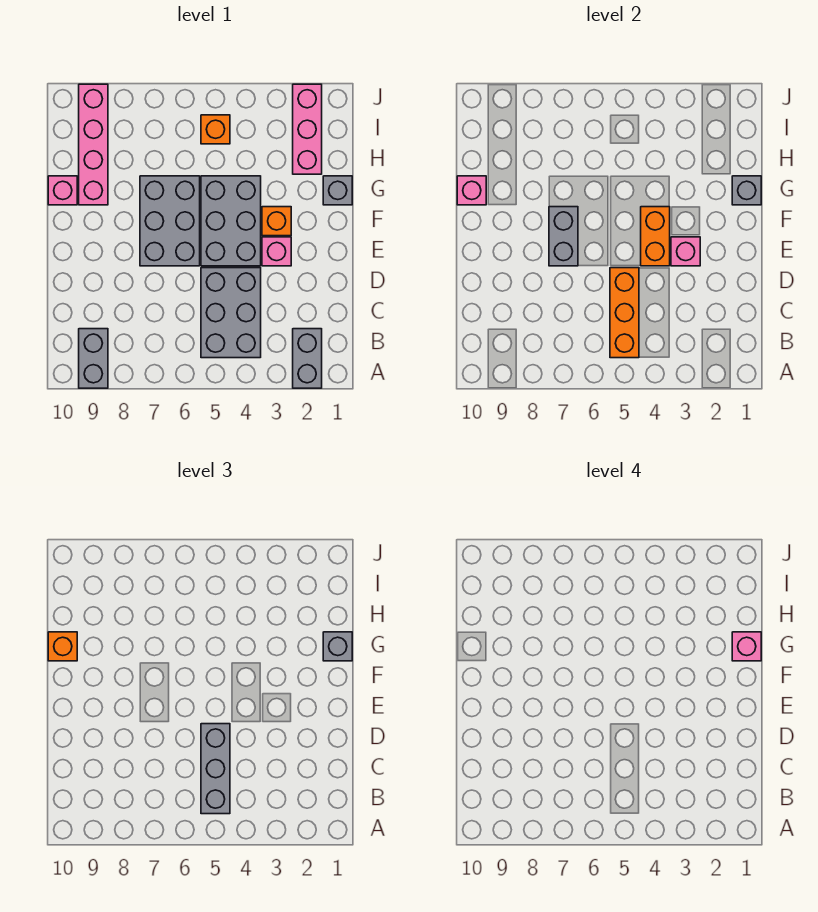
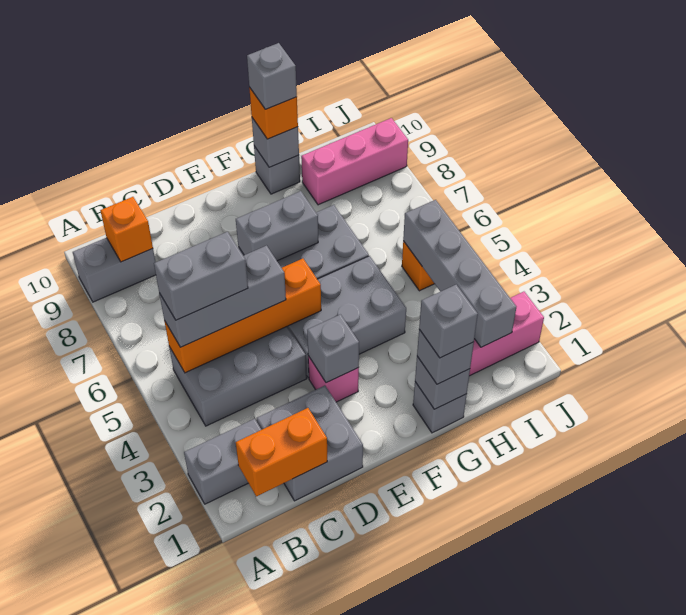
orange 1x3 brick [610,268,639,358] -> orange 1x4 brick [164,259,321,373]
none -> grey 1x2 brick [154,232,248,320]
none -> grey 2x2 brick [257,386,363,501]
pink 1x1 brick [671,237,700,266] -> grey 1x1 brick [307,314,359,383]
orange 1x2 brick [641,207,670,266] -> orange 1x2 brick moved to [236,408,327,496]
orange 1x1 brick [262,207,291,236] -> orange 1x1 brick moved to [100,197,153,262]
pink 1x1 brick [732,632,761,661] -> grey 1x1 brick [419,285,478,358]
pink 1x4 brick [79,84,108,205] -> pink 1x3 brick [301,118,408,205]
pink 1x1 brick [48,176,77,205] -> grey 1x1 brick [254,146,300,194]
pink 1x1 brick [457,176,486,205] -> grey 1x1 brick [252,118,299,167]
none -> grey 1x1 brick [247,43,297,109]
none -> grey 1x4 brick [403,200,516,347]

